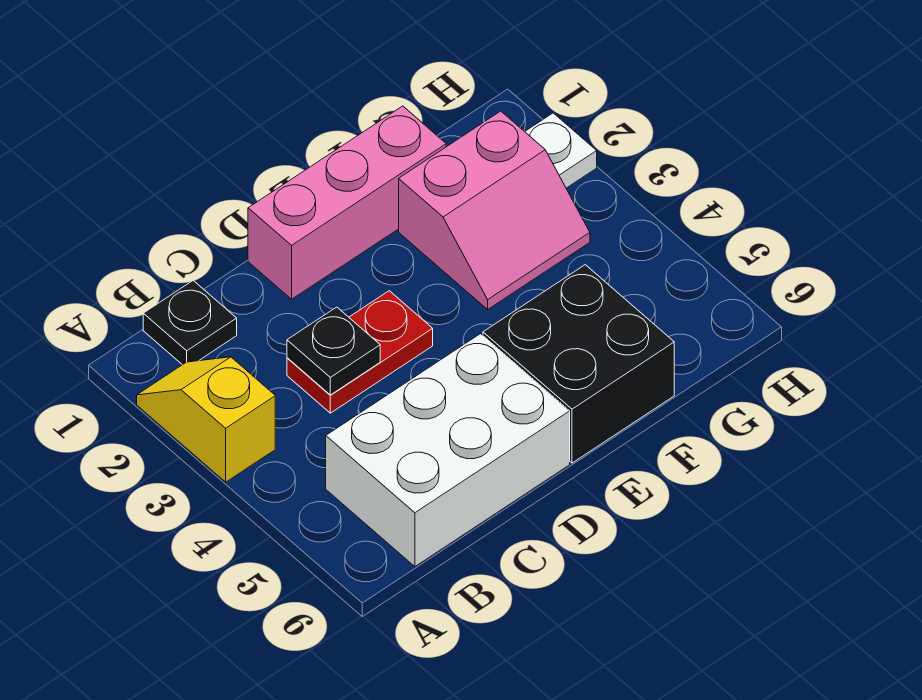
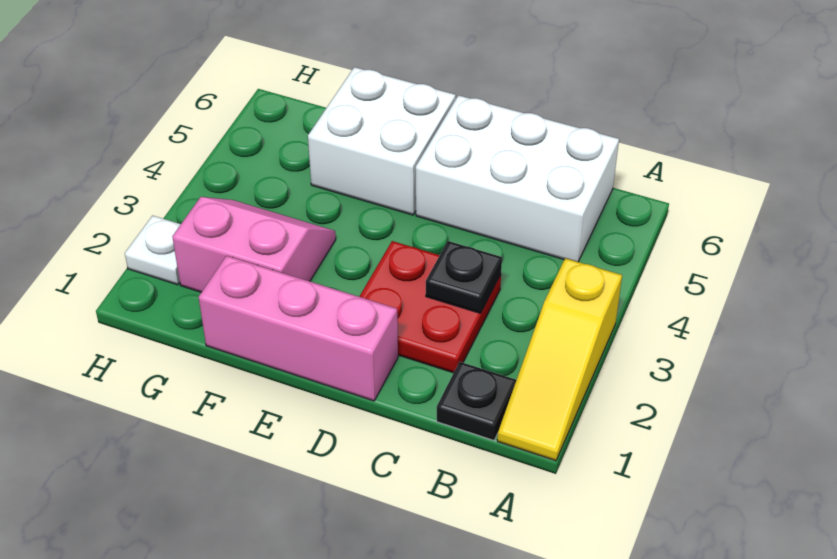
yellow 1x2 slope [137,357,275,482] -> yellow 1x3 slope [497,258,622,461]
red 1x2 plate [287,291,433,413] -> red 2x2 plate [359,241,501,373]
black 2x2 brick [483,265,674,463] -> white 2x2 brick [308,67,456,215]

